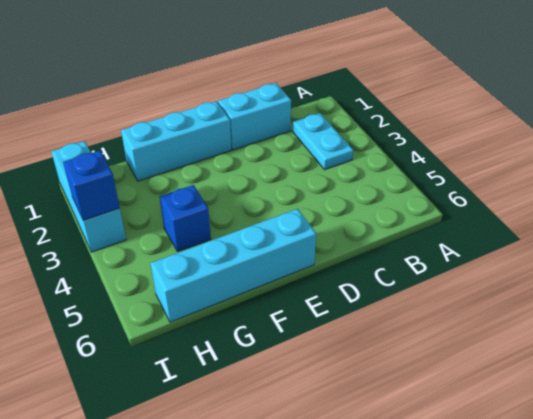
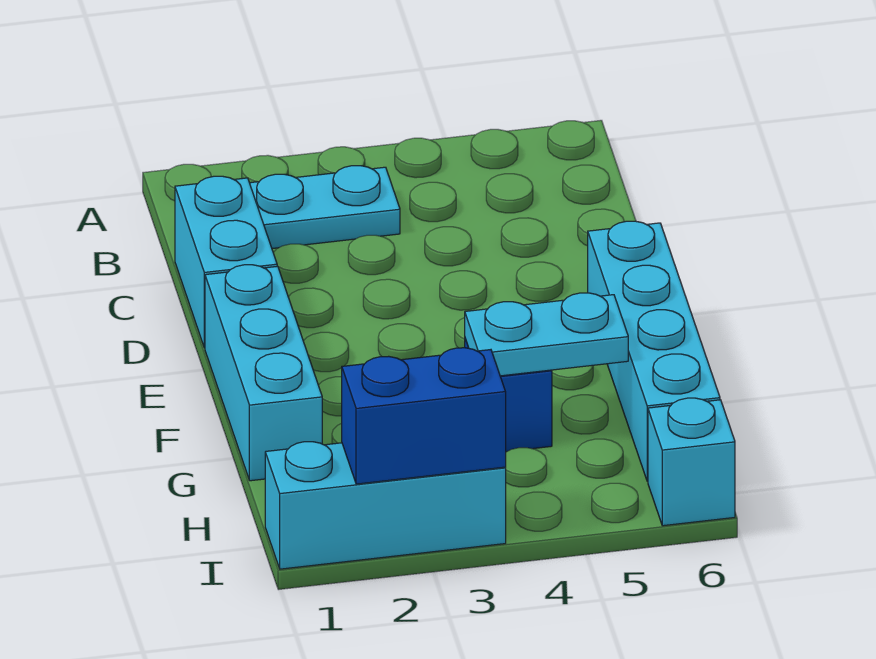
none -> cyan 1x2 plate [465,293,628,376]
blue 1x1 brick [63,151,120,220] -> blue 1x2 brick [342,348,506,484]
none -> cyan 1x1 brick [648,398,735,526]

